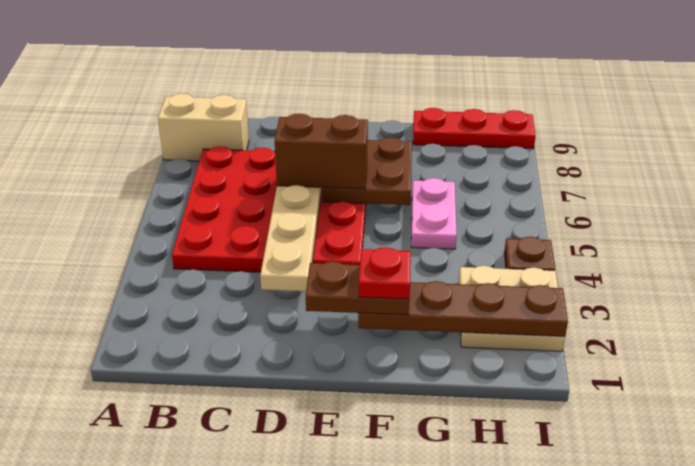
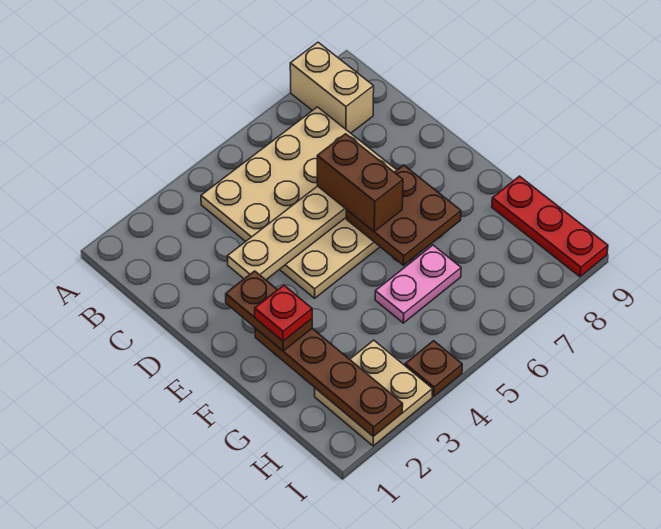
red 4x4 plate [172,146,366,272] -> tan 4x4 plate [201,107,397,298]

